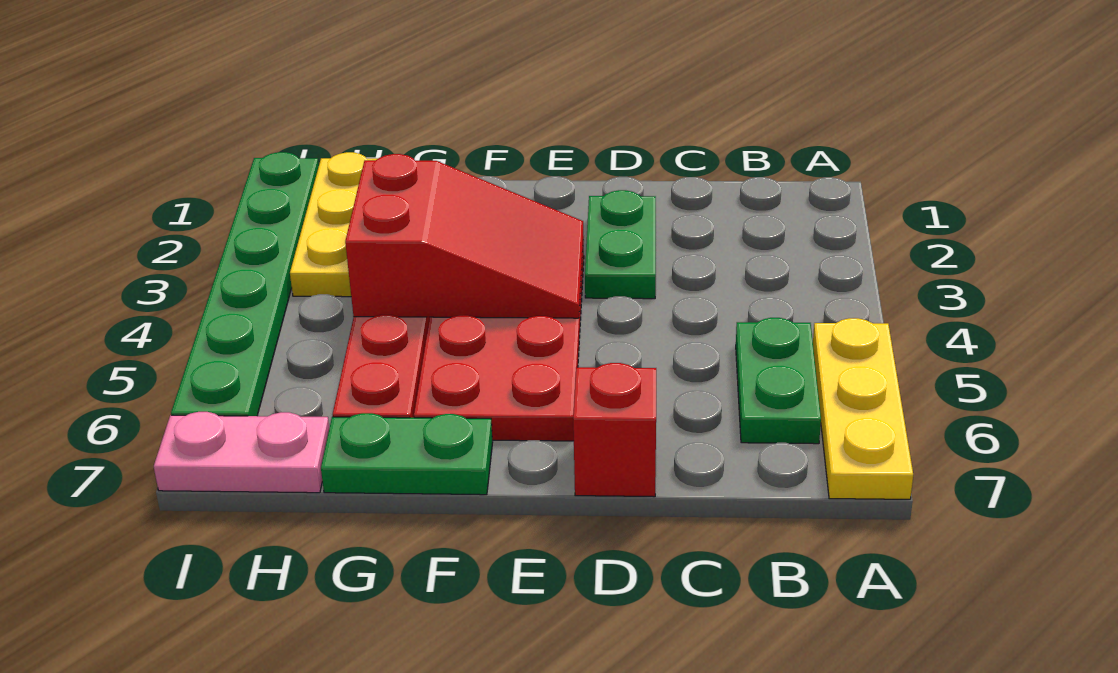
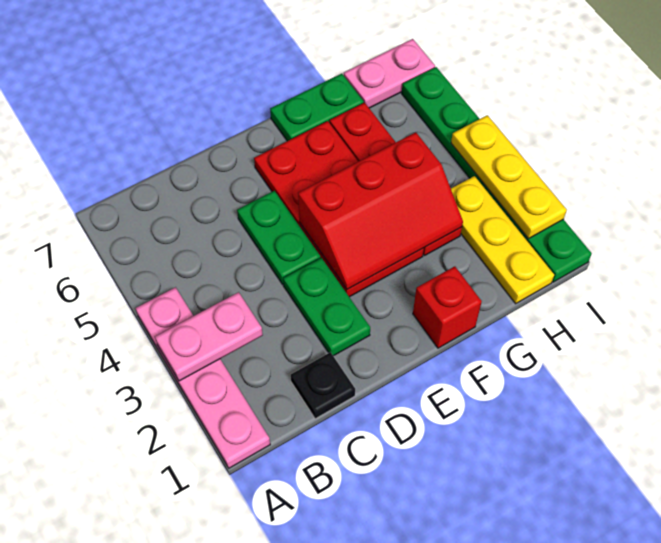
none -> pink 1x4 plate [135,287,270,468]
none -> pink 1x2 plate [155,292,263,381]
yellow 1x3 plate [813,318,913,499] -> yellow 1x3 plate moved to [451,115,567,239]
green 1x2 plate [736,318,821,444] -> green 1x2 plate moved to [237,191,320,284]
none -> black 1x1 plate [291,352,355,419]
red 1x1 brick [573,363,656,497] -> red 1x1 brick moved to [413,266,482,348]
red 2x3 slope [345,154,583,318] -> red 2x3 slope turned to [298,132,463,289]

